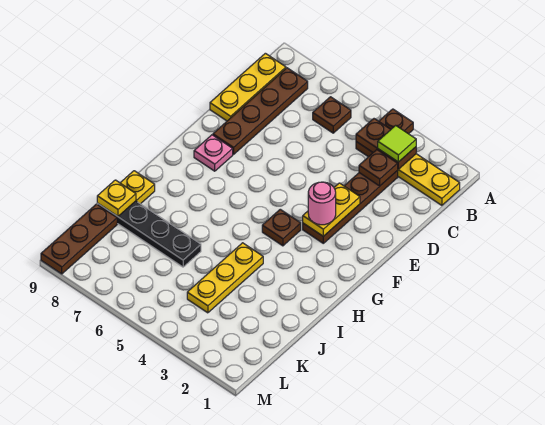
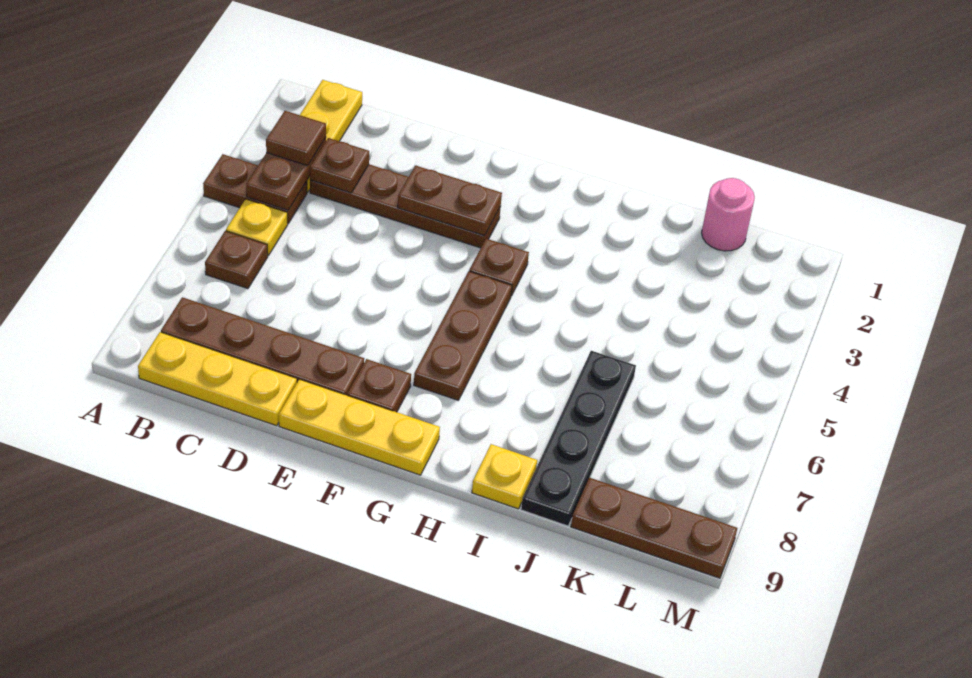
lime 1x1 tile [378,125,416,162] -> brown 1x1 tile [266,111,326,166]
yellow 1x2 plate [303,183,360,236] -> brown 1x2 plate [398,166,502,236]
pink 1x1 round brick [308,182,336,225] -> pink 1x1 round brick moved to [702,178,755,251]
pink 1x1 plate [194,135,233,171] -> brown 1x1 plate [347,359,411,412]
none -> brown 1x3 plate [414,271,512,400]
yellow 1x3 plate [187,243,263,313] -> yellow 1x3 plate moved to [279,379,440,475]
yellow 1x1 plate [97,180,136,216] -> yellow 1x1 plate moved to [226,199,288,256]

